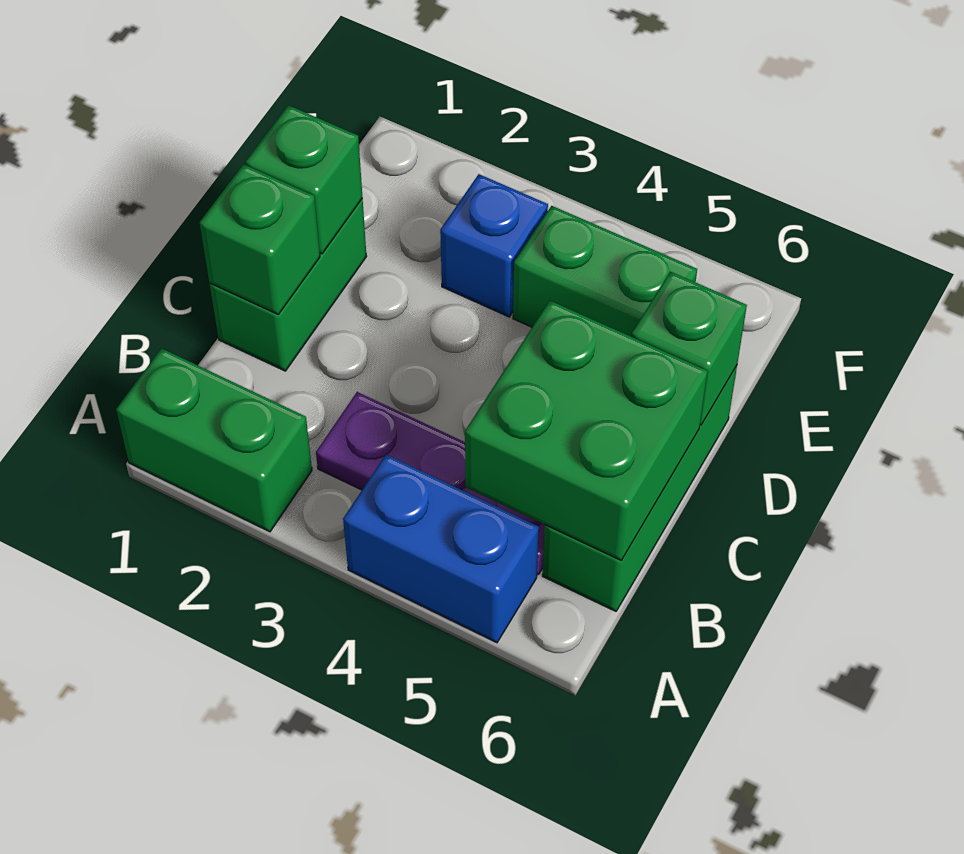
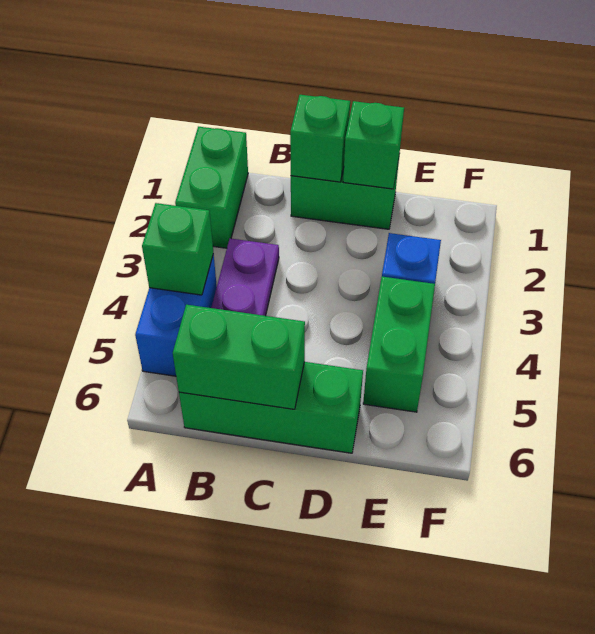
green 2x2 brick [465,301,707,560] -> green 1x2 brick [173,305,305,409]
green 1x1 brick [632,272,747,425] -> green 1x1 brick moved to [142,203,213,295]

